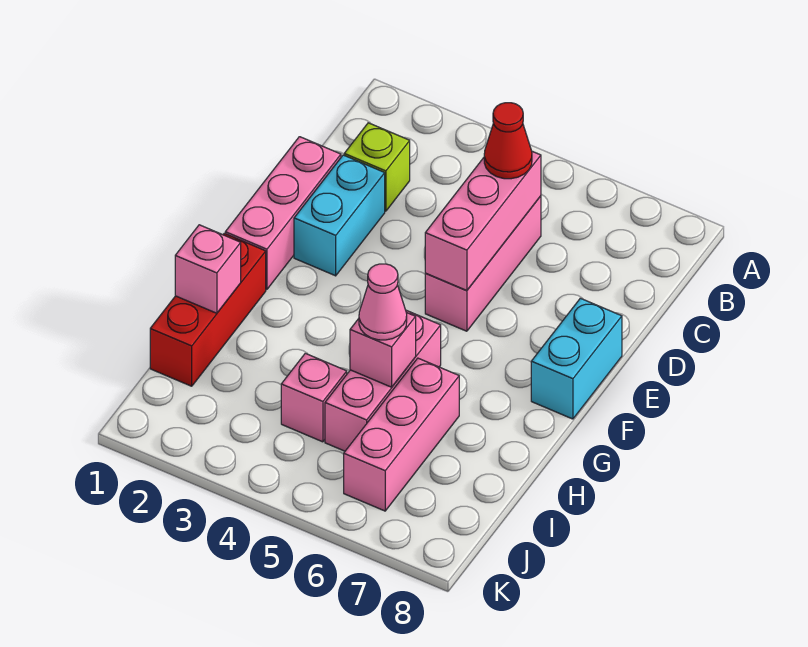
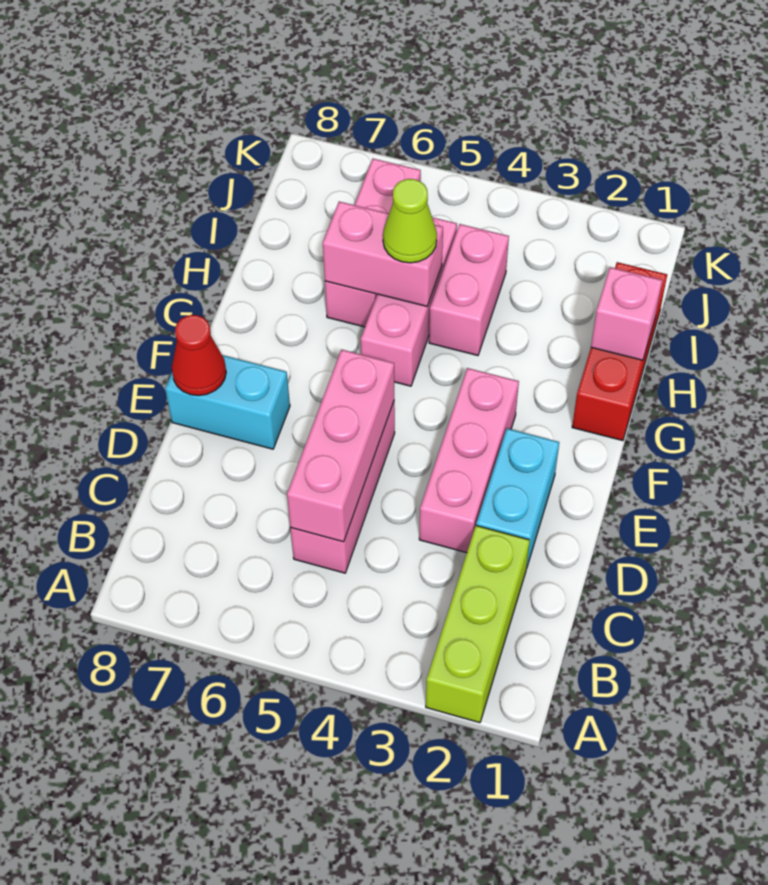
lime 1x1 brick [344,123,410,211] -> lime 1x3 brick [426,526,530,723]
red 1x1 cone [484,103,532,179] -> red 1x1 cone moved to [172,315,226,396]
pink 1x3 brick [225,137,341,290] -> pink 1x3 brick moved to [419,368,519,553]
cyan 1x2 brick [531,298,622,419] -> cyan 1x2 brick turned to [165,355,290,449]
pink 1x1 brick [350,312,416,387] -> pink 1x2 brick [323,202,443,306]
pink 1x1 cone [359,264,407,340] -> lime 1x1 cone [383,179,437,263]
pink 1x1 brick [281,353,347,442] -> pink 1x2 brick [429,224,509,356]

